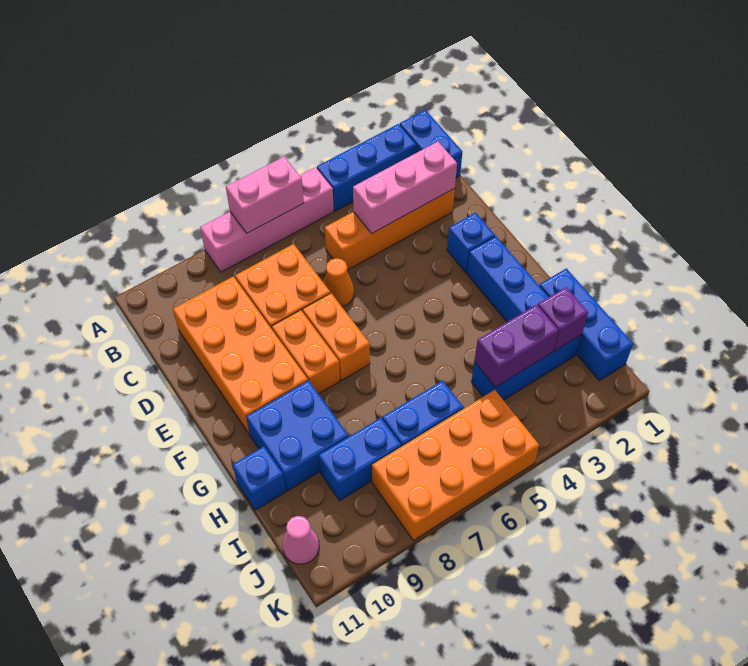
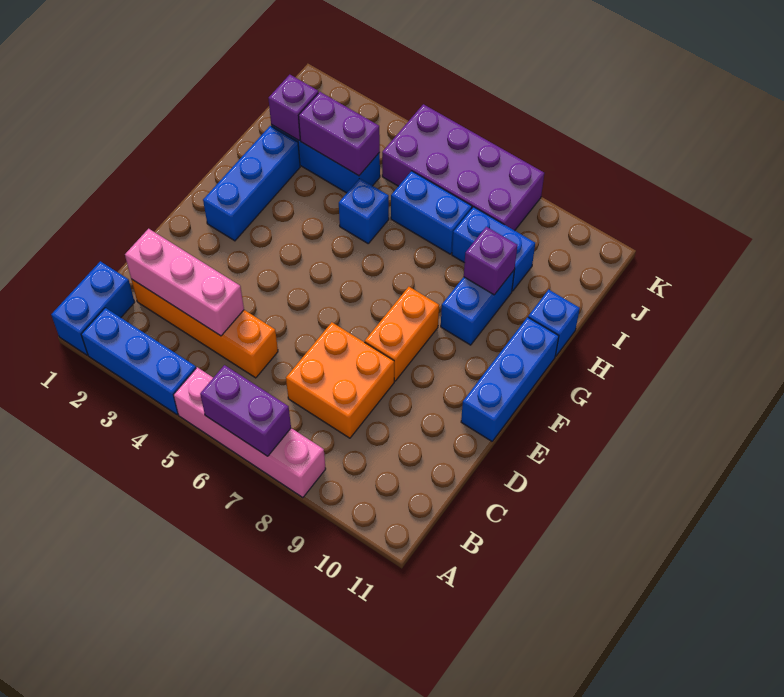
pink 1x2 brick [226,157,304,233] -> purple 1x2 brick [200,365,291,456]
orange 2x4 brick [173,276,308,434] -> none
orange 1x1 cone [323,258,354,307] -> none
blue 1x1 brick [447,213,495,272] -> blue 1x1 brick moved to [339,178,389,243]
orange 1x2 brick [303,293,370,380] -> none
blue 2x2 brick [246,380,348,491] -> blue 1x2 brick [441,271,514,345]
blue 1x3 brick [539,268,633,381] -> blue 1x3 brick moved to [461,317,559,441]
none -> purple 1x1 brick [464,227,517,295]
orange 2x4 brick [372,390,539,540] -> purple 2x4 brick [382,104,544,231]
pink 1x1 cone [282,516,319,564] -> none

